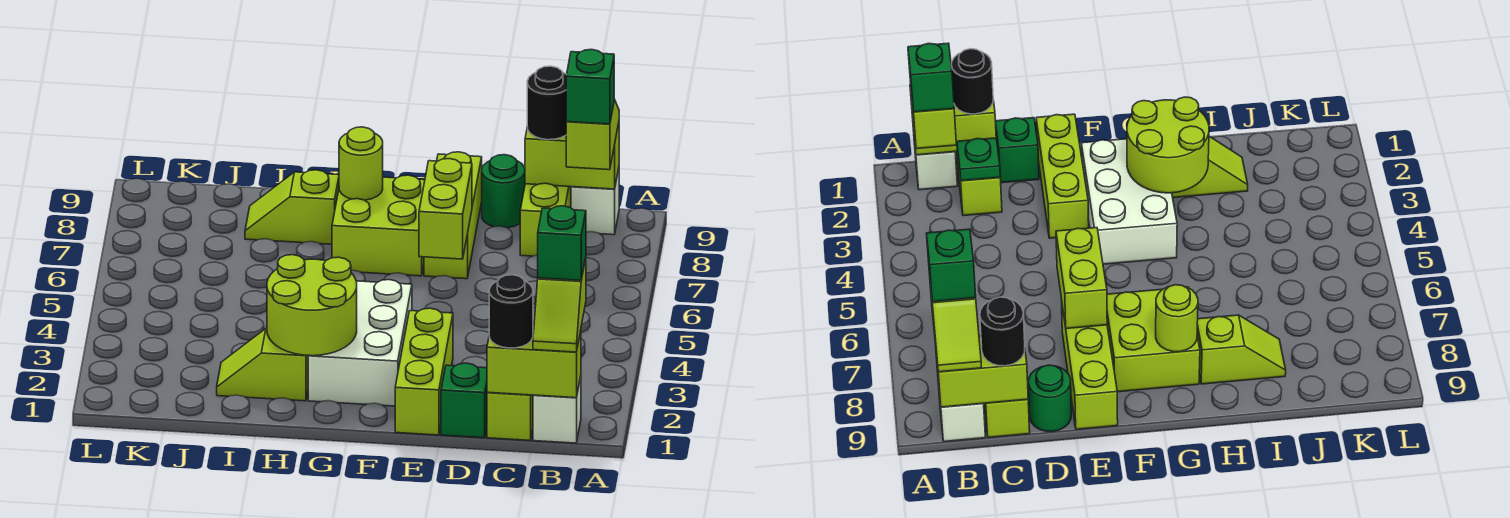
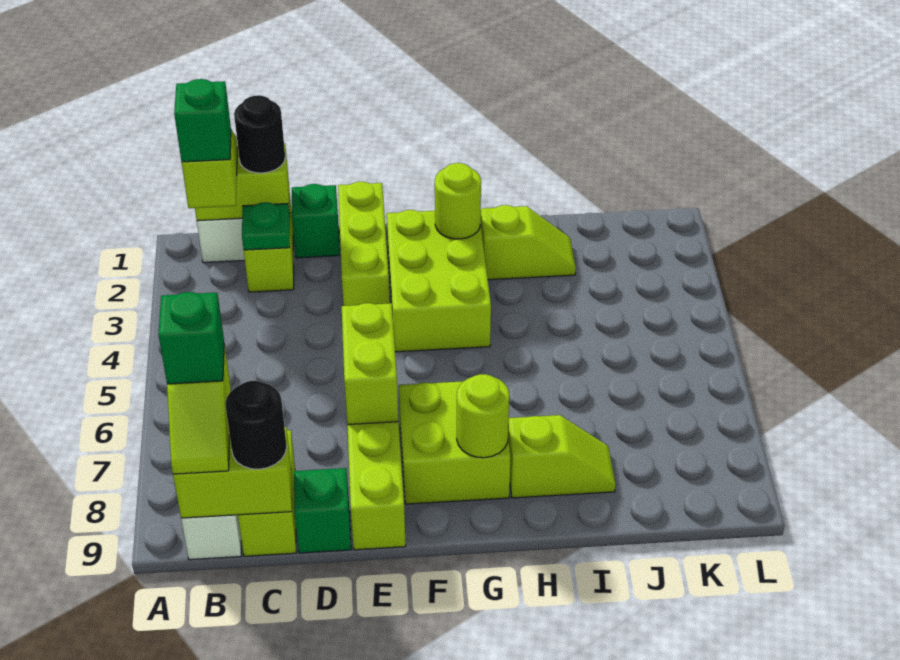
green 1x1 round brick [482,155,525,228] -> green 1x1 brick [294,468,351,553]
white 2x3 brick [308,280,412,406] -> lime 2x3 brick [387,210,491,352]
lime 2x2 round brick [267,255,357,356] -> lime 1x1 round brick [435,163,481,239]

